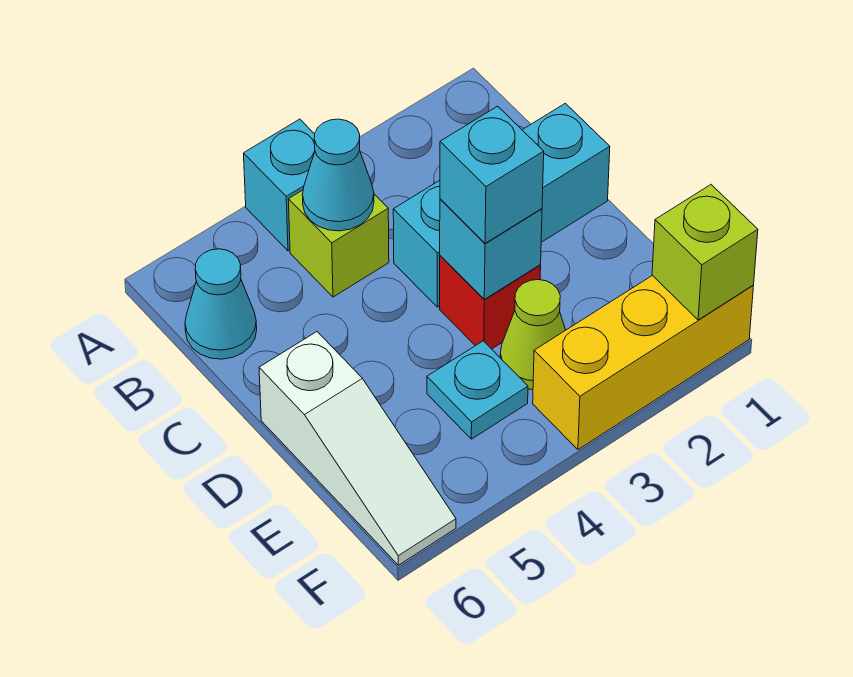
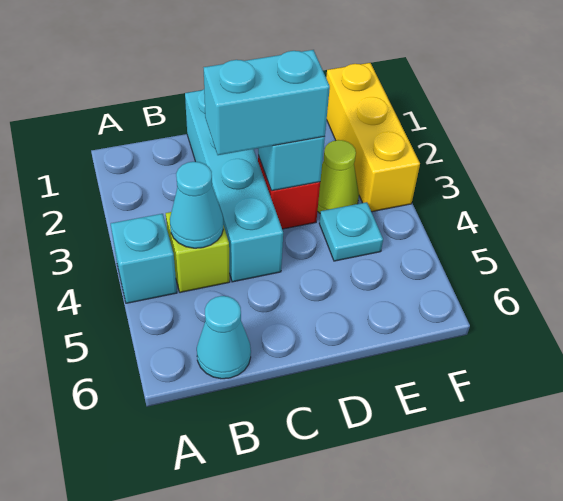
cyan 1x3 brick [393,103,610,307] -> cyan 1x4 brick [185,89,283,282]
cyan 1x1 brick [440,106,544,243] -> cyan 1x2 brick [204,50,330,155]
white 1x3 slope [259,332,456,565] -> none
lime 1x1 brick [652,185,758,320] -> none

